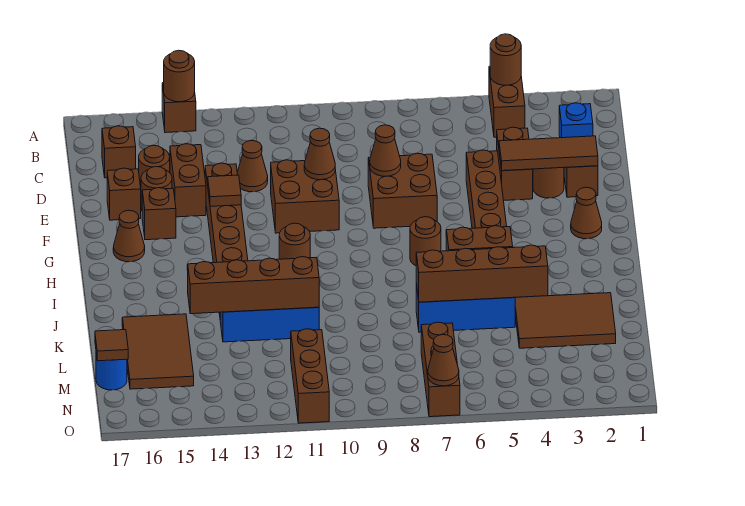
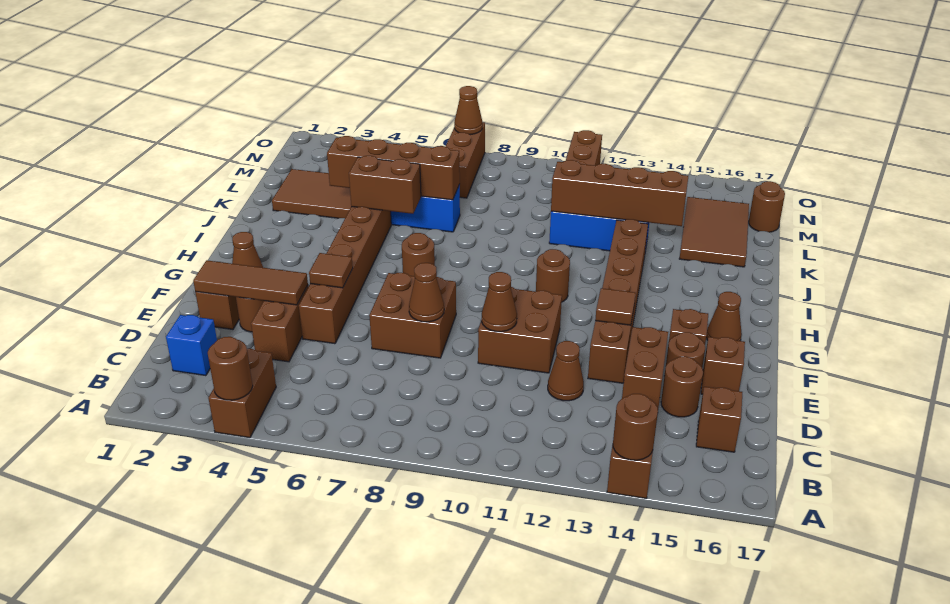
blue 1x1 round brick [96,354,127,390] -> brown 1x1 round brick [749,181,785,232]
brown 1x1 tile [95,330,128,361] -> brown 1x1 tile moved to [309,253,353,288]

